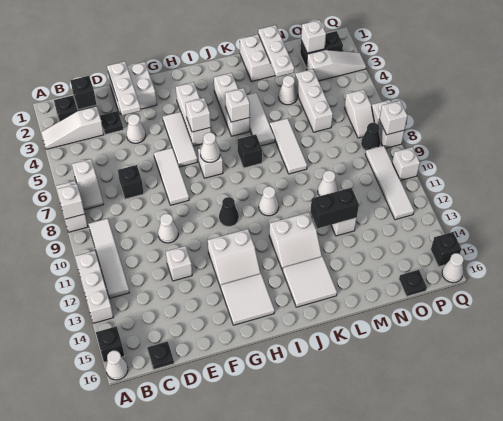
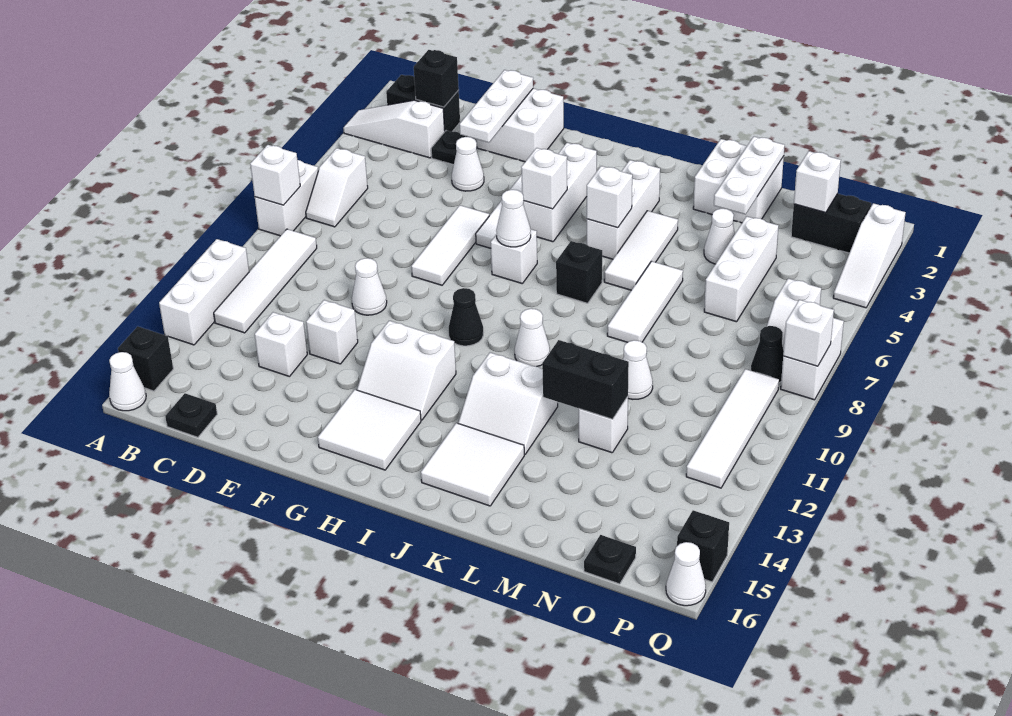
black 1x1 brick [118,165,144,199] -> none
white 1x3 slope [306,50,366,81] -> white 1x3 slope turned to [833,203,906,308]
white 1x1 brick [392,147,420,181] -> white 1x1 brick moved to [255,312,307,377]

